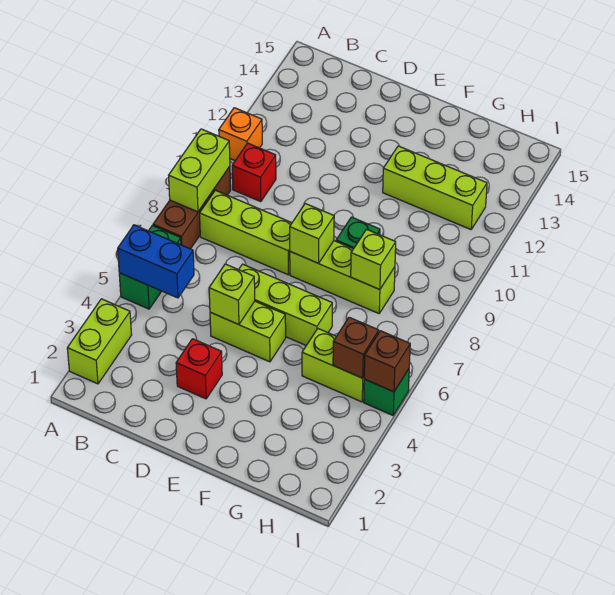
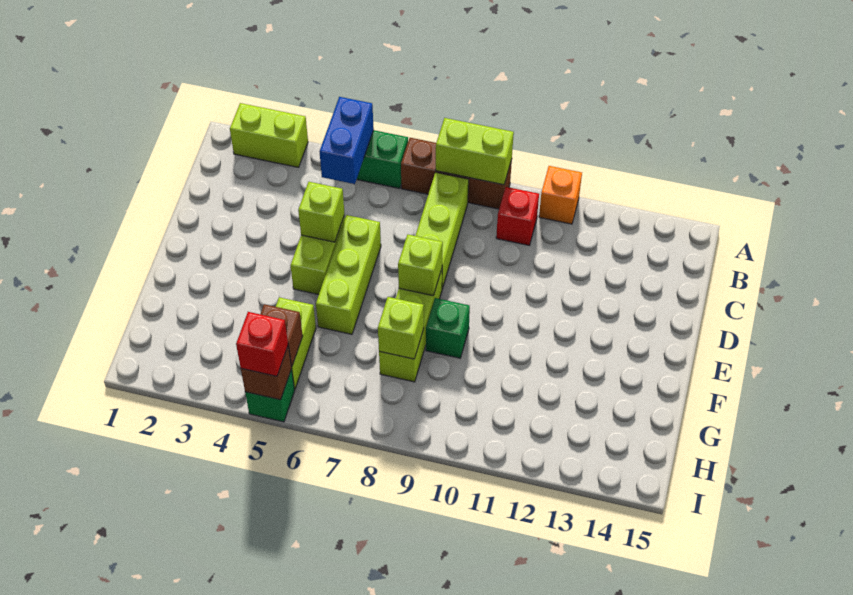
red 1x1 brick [176,339,222,399] -> red 1x1 brick moved to [236,312,288,376]
lime 1x3 brick [383,146,487,229] -> none

